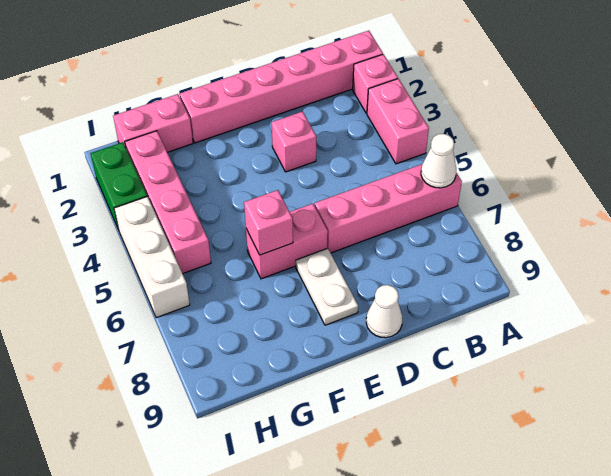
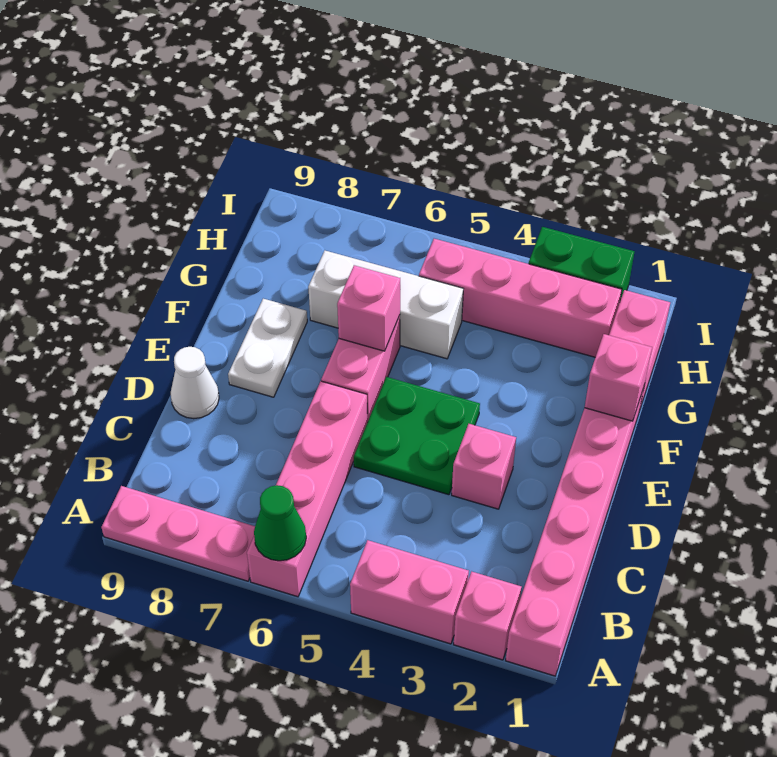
white 1x1 cone [421,134,456,188] -> green 1x1 cone [254,485,306,561]
none -> pink 1x3 plate [101,486,255,581]
none -> green 2x2 plate [354,377,480,495]
white 1x2 plate [296,248,358,325] -> white 1x2 plate turned to [228,299,307,397]
none -> pink 1x1 brick [585,334,652,421]
white 1x3 brick [114,197,190,318] -> white 1x3 brick moved to [308,250,463,359]

